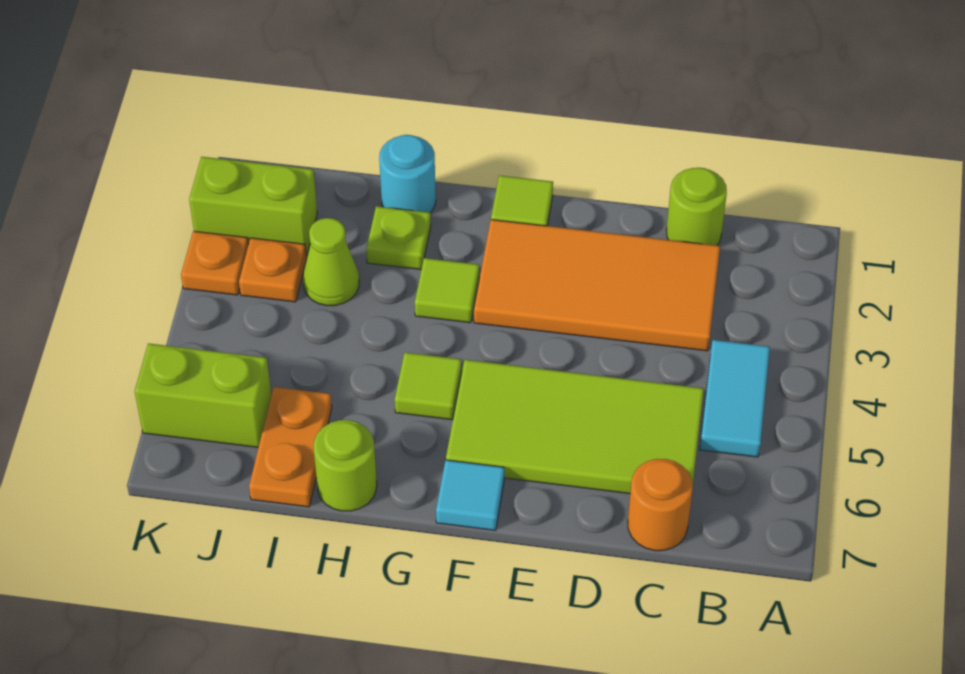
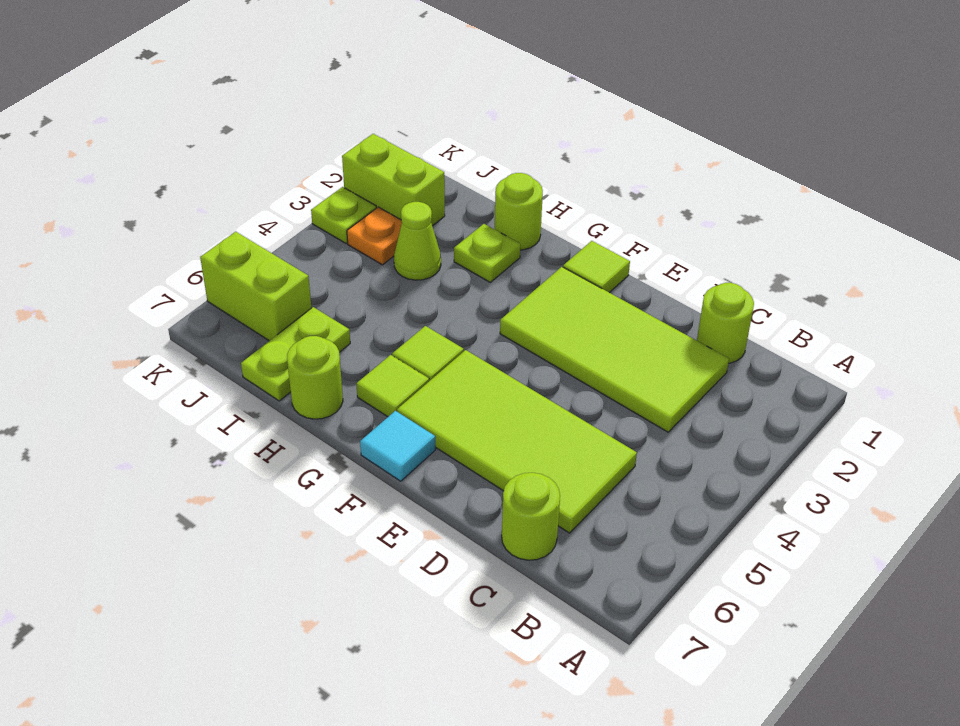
cyan 1x2 tile [700,340,770,457] -> none
orange 2x4 tile [474,220,720,351] -> lime 2x4 tile [500,267,729,432]
orange 1x1 round brick [628,459,693,551] -> lime 1x1 round brick [502,473,560,560]
lime 1x1 tile [415,258,479,323] -> lime 1x1 tile moved to [356,355,429,417]
cyan 1x1 round brick [379,135,436,213] -> lime 1x1 round brick [495,173,543,250]
orange 1x2 plate [249,387,332,507] -> lime 1x2 plate [241,307,350,401]
orange 1x1 plate [181,231,249,295] -> lime 1x1 plate [311,187,377,243]

